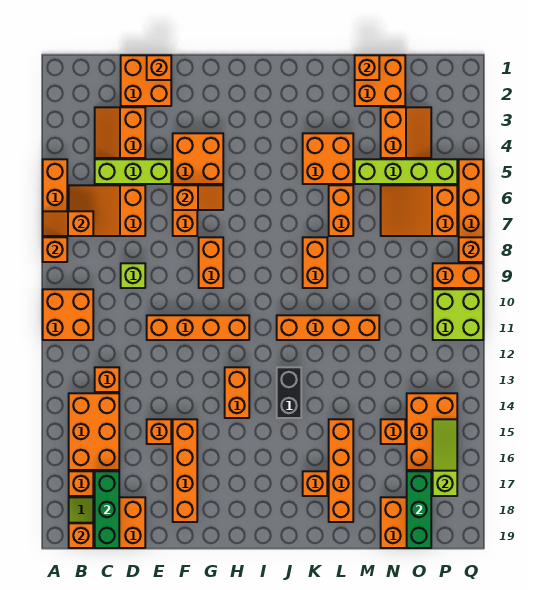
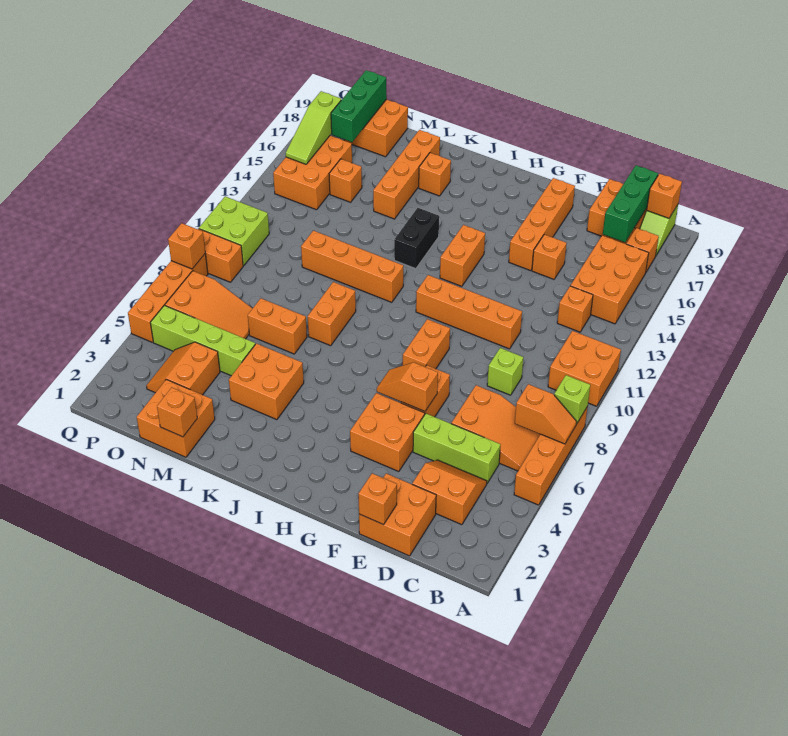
orange 1x1 brick [43,237,67,262] -> lime 1x1 brick [554,375,590,424]
orange 2x2 slope [95,107,145,158] -> orange 2x2 slope turned to [412,460,487,525]
orange 1x2 brick [329,185,353,236] -> orange 1x2 brick turned to [248,298,307,354]

